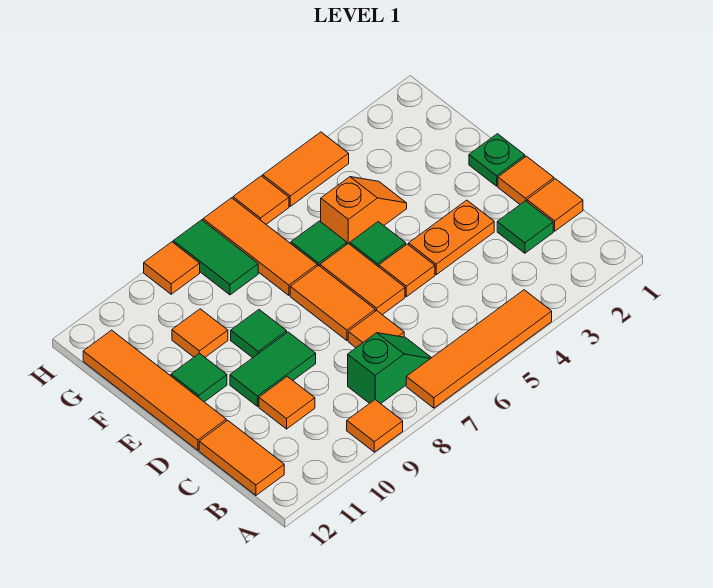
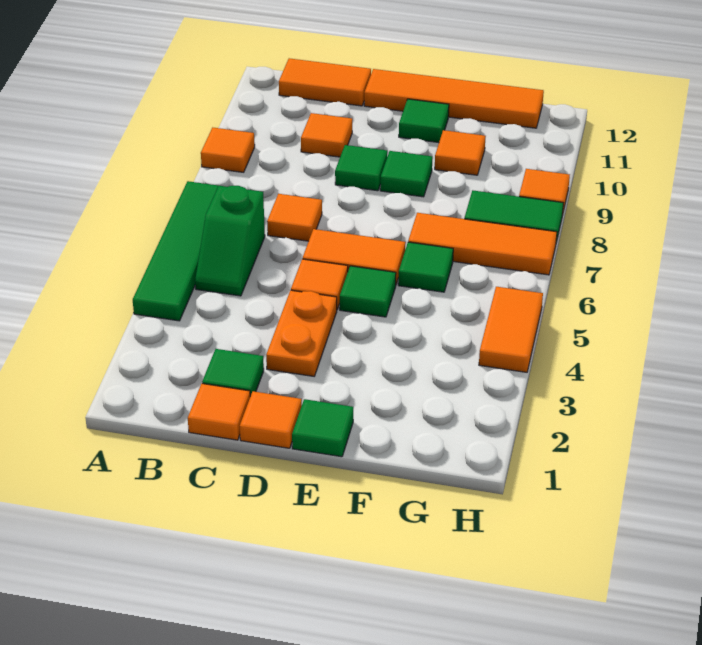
orange 1x4 tile [406,290,552,408] -> green 1x4 tile [133,181,218,321]
green 1x2 slope [348,333,431,404] -> green 1x2 slope moved to [195,186,265,296]
orange 1x2 tile [290,265,375,340] -> none
green 1x2 tile [230,332,316,406] -> green 1x1 tile [335,145,387,191]
green 1x1 plate [469,134,525,186] -> green 1x1 tile [292,399,353,457]
orange 1x2 slope [321,177,407,244] -> none
orange 1x1 tile [233,176,289,224] -> none

